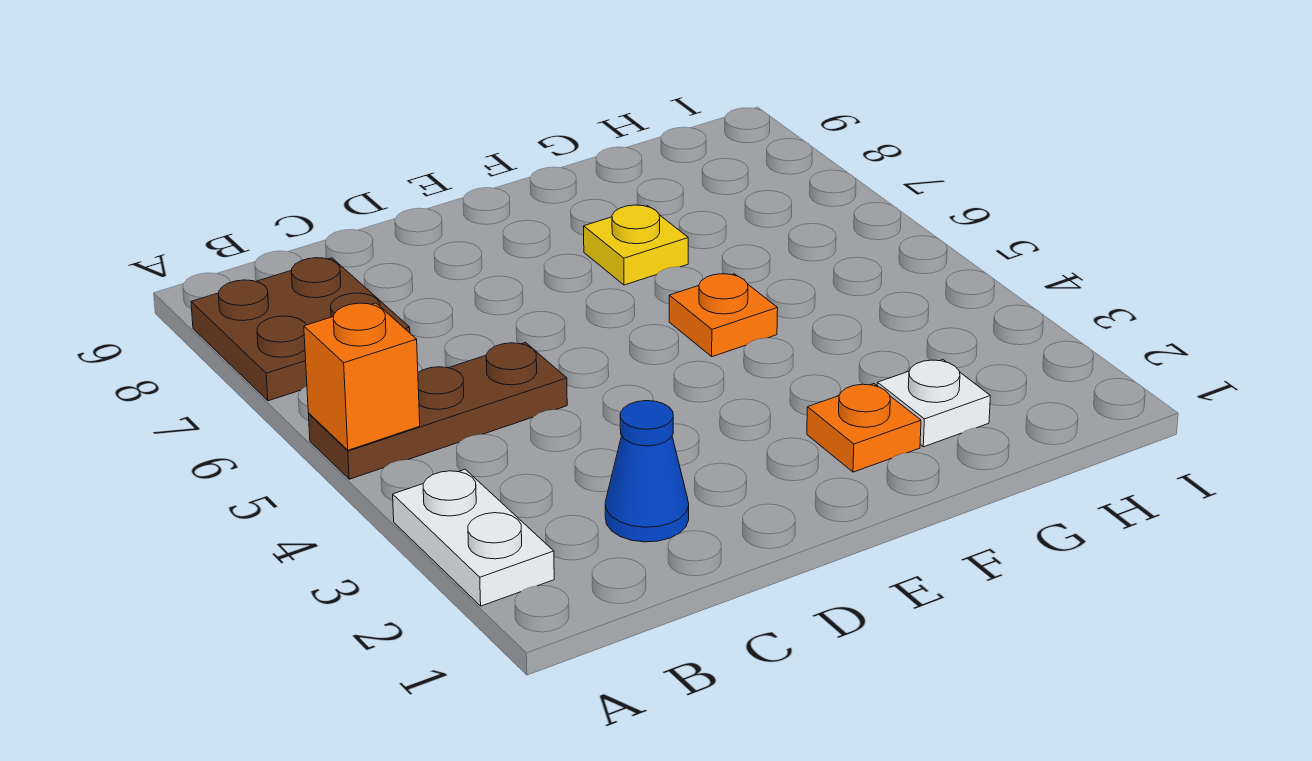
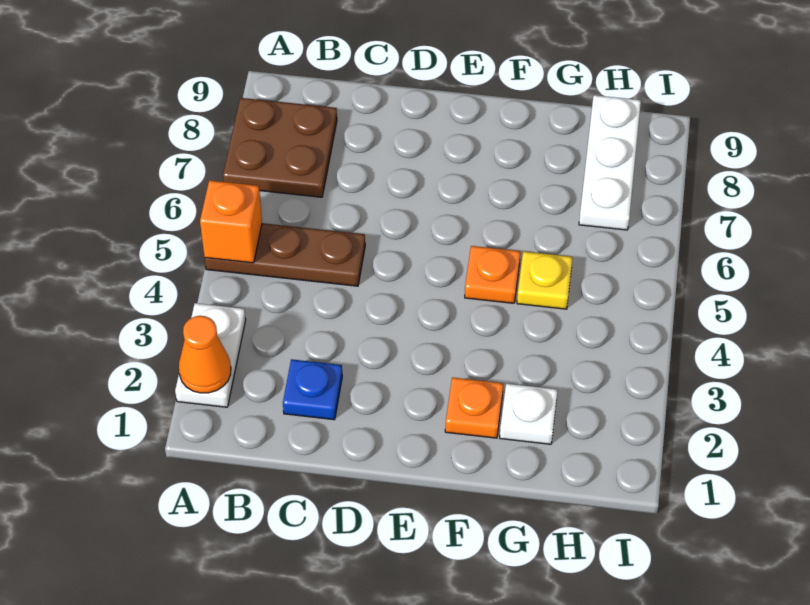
none -> orange 1x1 cone [179,316,231,393]
blue 1x1 cone [605,401,689,542] -> blue 1x1 plate [283,359,342,420]
yellow 1x1 plate [584,205,688,285] -> yellow 1x1 plate moved to [517,251,573,309]
none -> white 1x3 plate [579,95,641,230]

